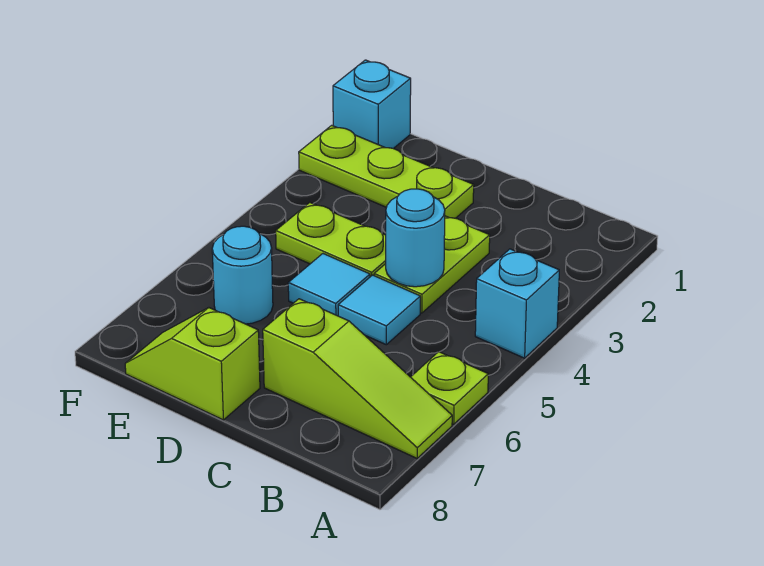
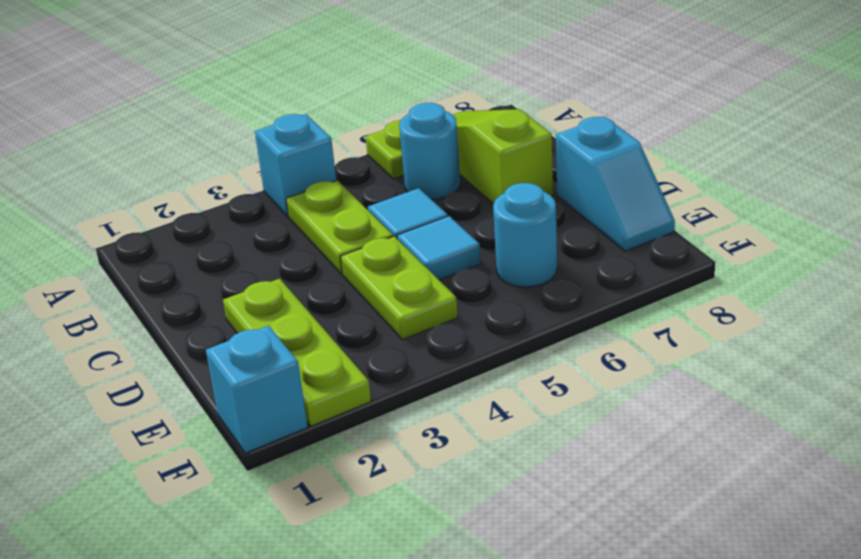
lime 1x2 plate [374,216,490,313] -> lime 1x2 plate turned to [286,180,393,274]
cyan 1x1 round brick [386,189,445,287] -> cyan 1x1 round brick moved to [399,103,460,199]
lime 1x2 slope [125,308,260,420] -> cyan 1x2 slope [556,117,675,251]

